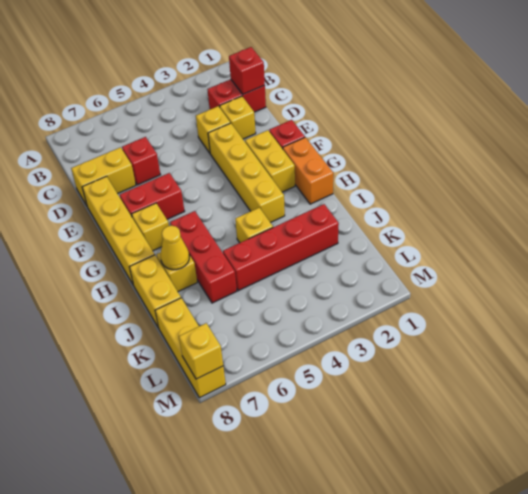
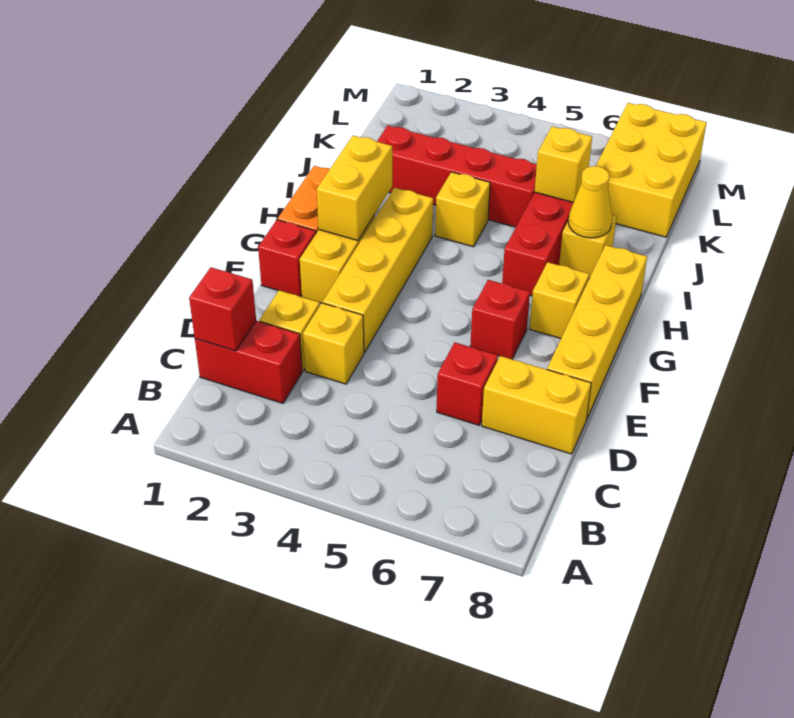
red 1x2 brick [120,173,185,219] -> red 1x1 brick [470,280,530,359]
yellow 1x2 brick [130,255,181,328] -> yellow 1x2 brick moved to [317,136,392,241]
yellow 1x3 brick [155,298,226,398] -> yellow 2x3 brick [596,103,707,237]
yellow 1x1 brick [179,323,223,379] -> yellow 1x1 brick moved to [535,126,592,202]

